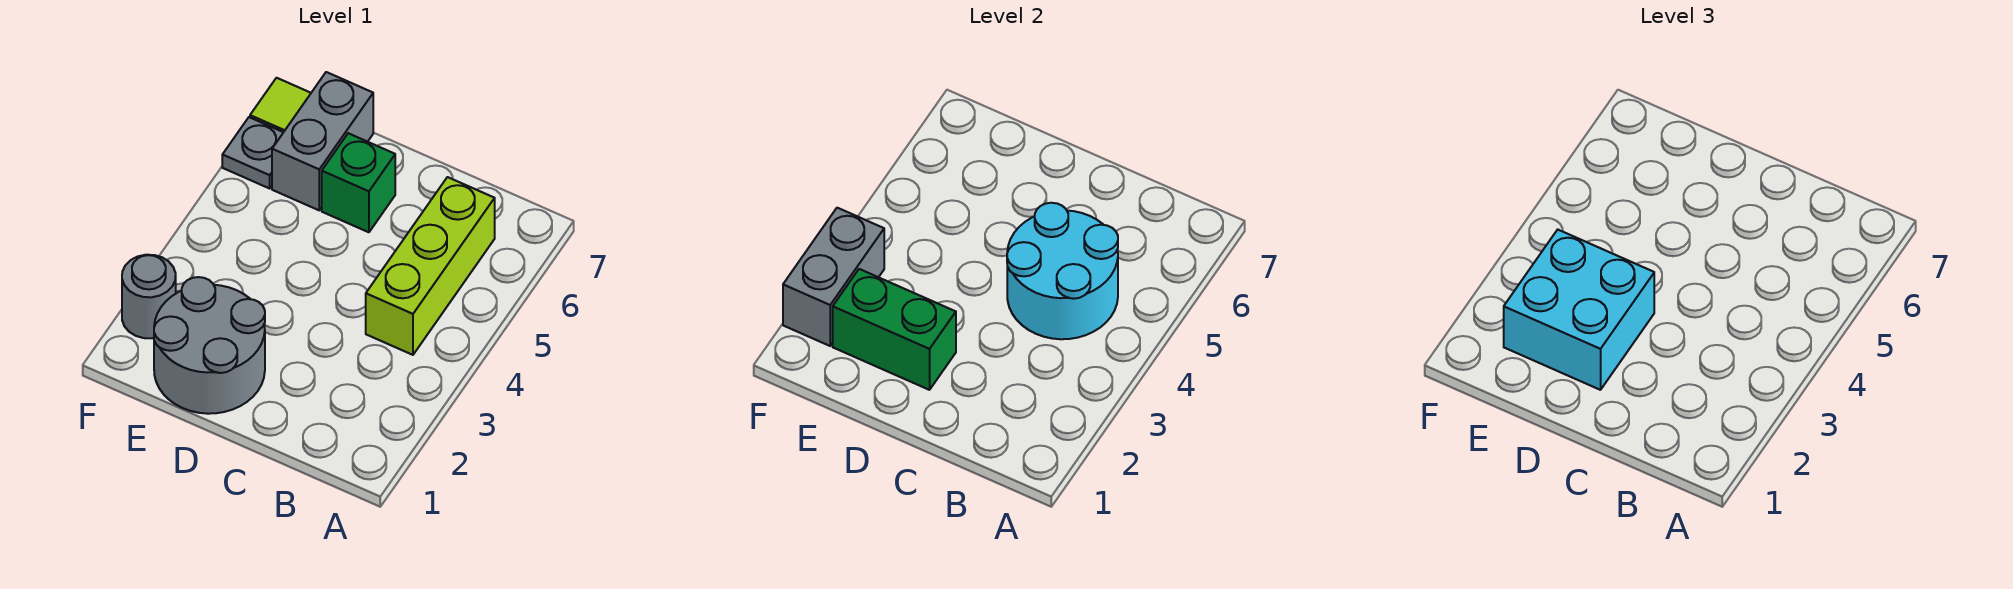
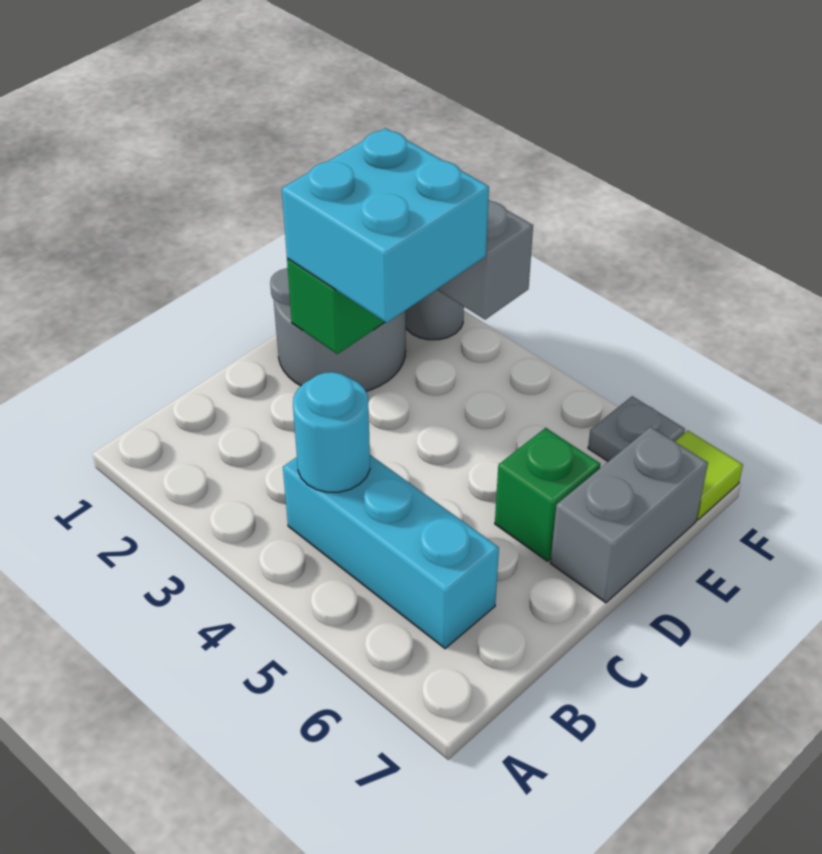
lime 1x3 brick [366,177,495,355] -> cyan 1x3 brick [283,455,499,649]
cyan 2x2 round brick [1007,203,1118,339] -> cyan 1x1 round brick [293,372,370,492]
grey 1x2 brick [272,72,373,210] -> grey 1x2 brick turned to [550,427,708,603]

